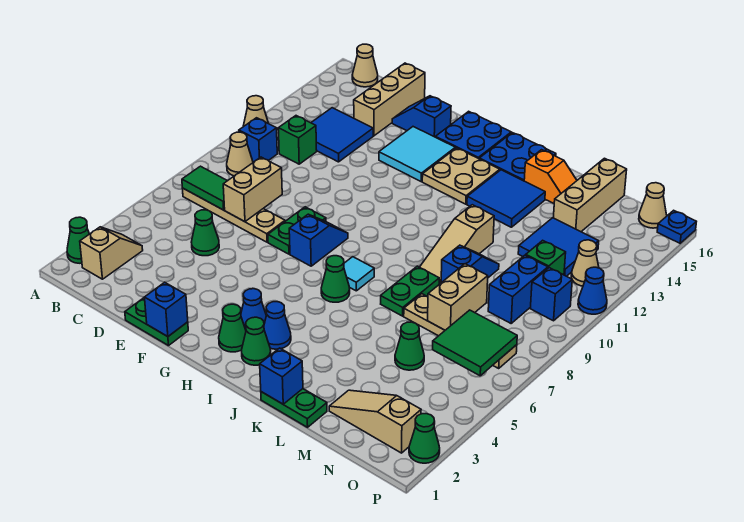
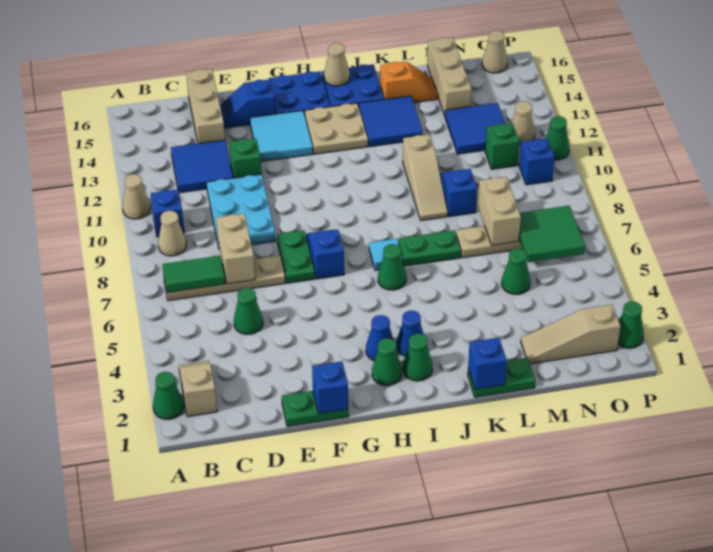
tan 1x1 cone [352,44,378,87] -> tan 1x1 cone moved to [324,43,350,86]
green 1x1 brick [278,116,317,164] -> green 1x1 brick moved to [229,138,261,178]
none -> cyan 2x3 plate [206,174,276,249]
green 1x2 plate [381,266,439,316] -> green 1x2 plate turned to [398,230,461,266]
blue 1x2 brick [488,255,548,323] -> none
blue 1x1 cone [578,267,607,314] -> green 1x1 cone [546,116,569,160]
blue 1x1 plate [657,210,696,243] -> none

